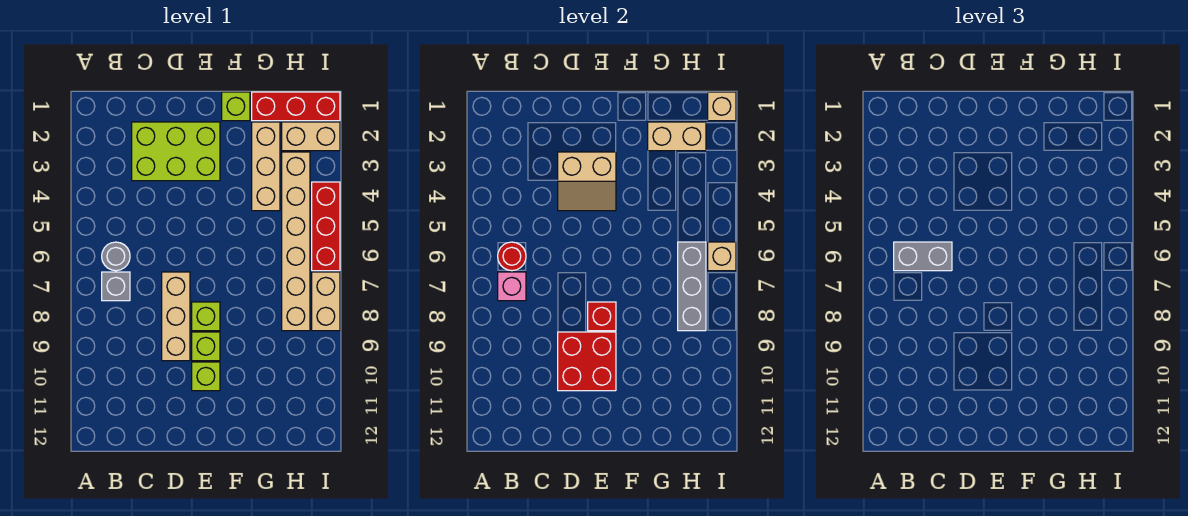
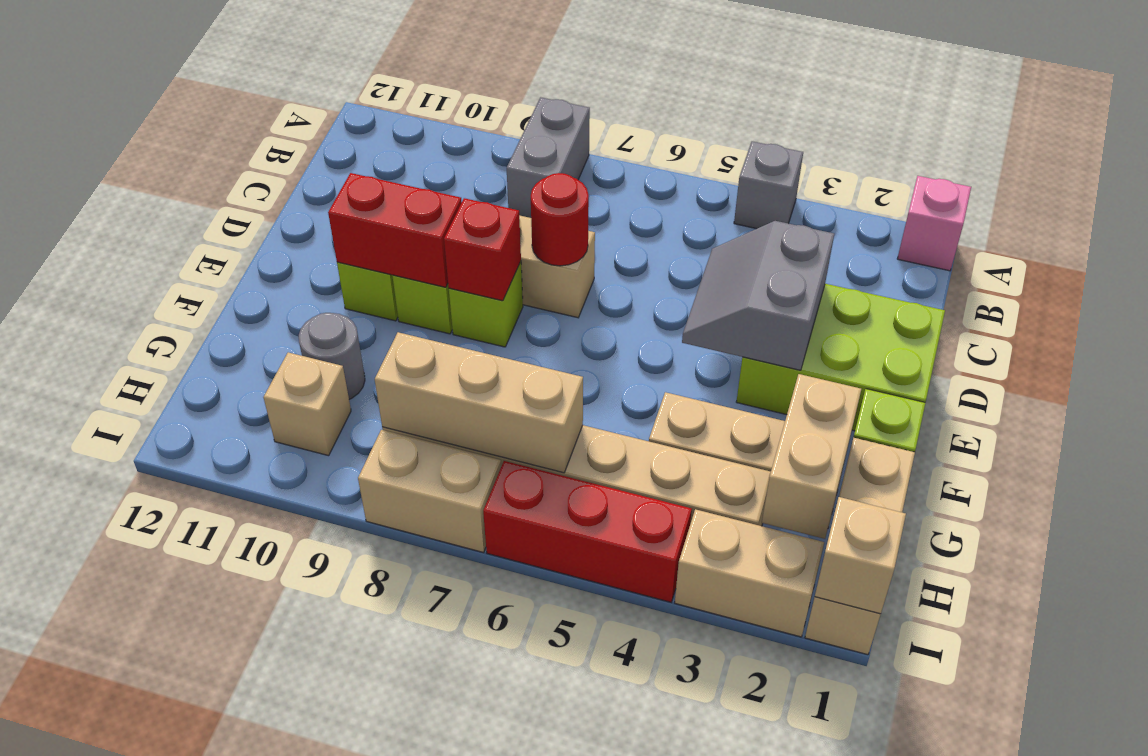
grey 1x1 round brick [102,242,130,271] -> grey 1x1 round brick moved to [299,313,365,399]
red 1x1 round brick [498,242,526,271] -> red 1x1 round brick moved to [531,173,589,266]
grey 1x2 brick [894,242,952,271] -> grey 1x2 brick moved to [507,97,590,218]
grey 1x1 brick [102,272,130,301] -> grey 1x1 brick moved to [734,141,803,229]
pink 1x1 brick [498,272,526,301] -> pink 1x1 brick moved to [897,176,971,271]
lime 2x3 brick [132,122,220,181] -> lime 2x3 brick turned to [736,284,945,431]
tan 2x2 slope [558,152,616,211] -> grey 2x2 slope [682,221,834,370]
red 2x2 brick [558,332,616,391] -> red 1x2 brick [328,173,462,287]
red 1x3 brick [252,92,340,121] -> tan 1x3 brick [805,438,915,655]
tan 1x2 brick [282,122,340,151] -> tan 1x2 brick turned to [675,509,824,637]
grey 1x3 brick [678,242,706,331] -> tan 1x3 brick [375,332,583,473]
tan 1x1 brick [708,242,736,271] -> tan 1x1 brick moved to [263,352,351,456]

